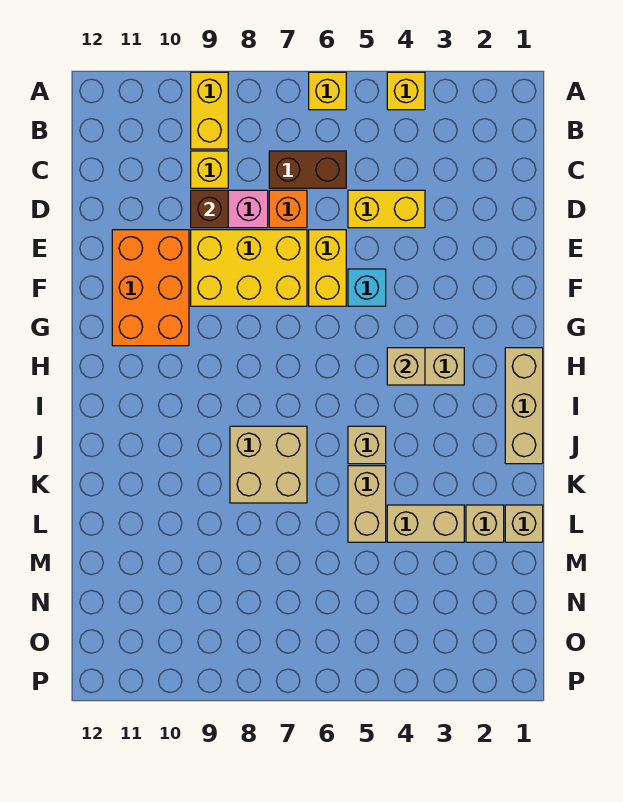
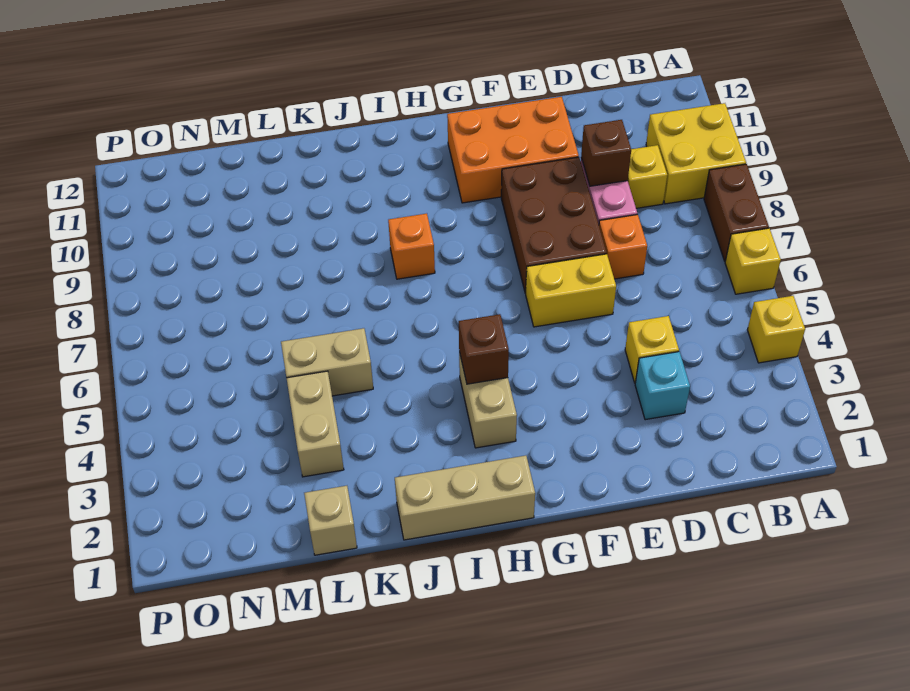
yellow 1x2 brick [191,72,228,149] -> yellow 2x2 brick [646,103,746,204]
brown 1x2 brick [269,151,346,188] -> brown 1x2 brick moved to [704,164,769,261]
yellow 1x2 brick [348,190,425,228] -> yellow 1x1 brick [625,316,679,383]
yellow 2x3 brick [191,230,307,306] -> brown 2x3 brick [501,157,607,293]
cyan 1x1 brick [348,269,386,306] -> cyan 1x1 brick moved to [635,352,690,420]
tan 1x1 brick [387,348,425,385] -> brown 1x1 brick [459,314,509,384]
none -> orange 1x1 brick [388,214,435,279]
tan 1x1 brick [348,426,386,464] -> none
tan 2x2 brick [230,426,307,503] -> none
tan 1x1 brick [466,505,504,542] -> none

